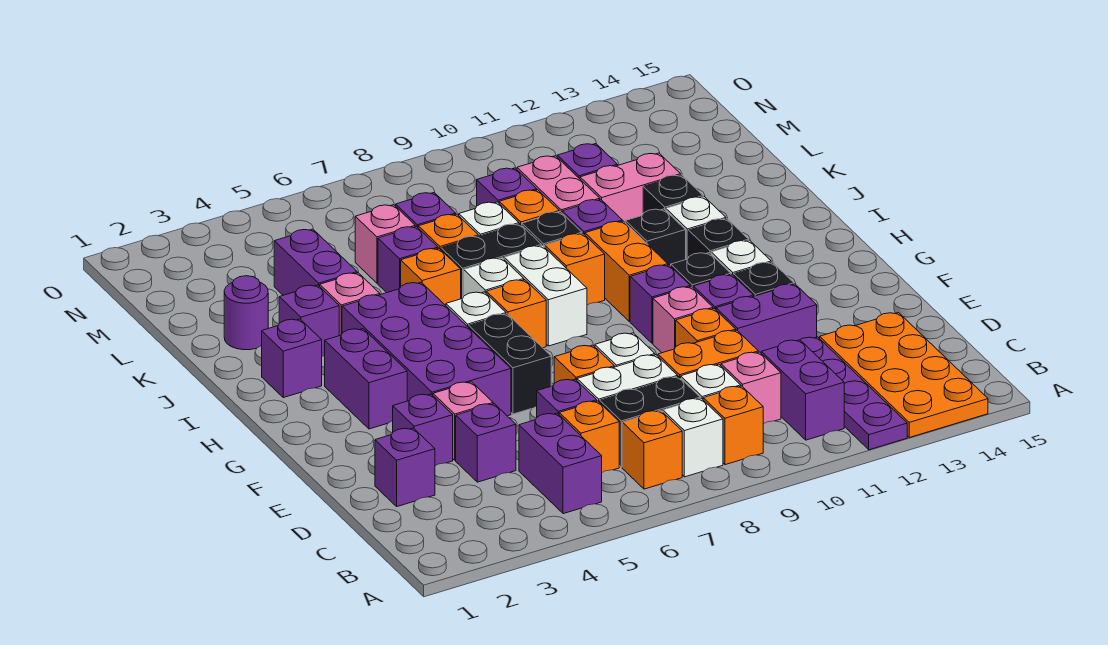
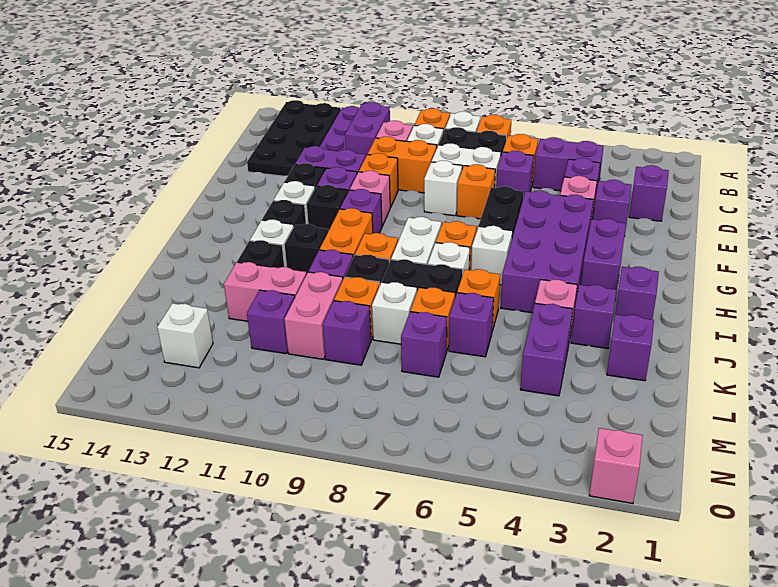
orange 2x4 plate [820,313,988,438] -> black 2x4 plate [247,100,341,176]
purple 1x2 brick [519,413,602,514] -> purple 1x2 brick turned to [533,137,604,191]
purple 1x1 round brick [224,276,268,350] -> purple 1x1 brick [607,315,654,381]
pink 1x1 brick [355,205,415,283] -> pink 1x1 brick moved to [589,428,643,503]
none -> white 1x1 brick [157,303,213,368]

